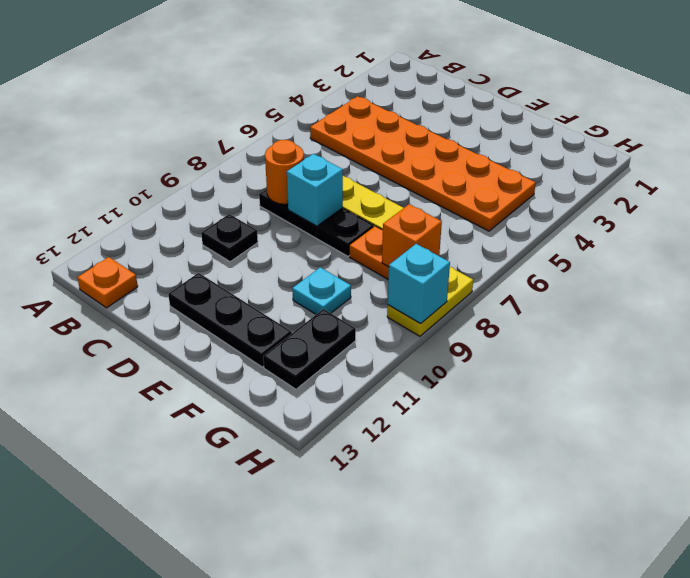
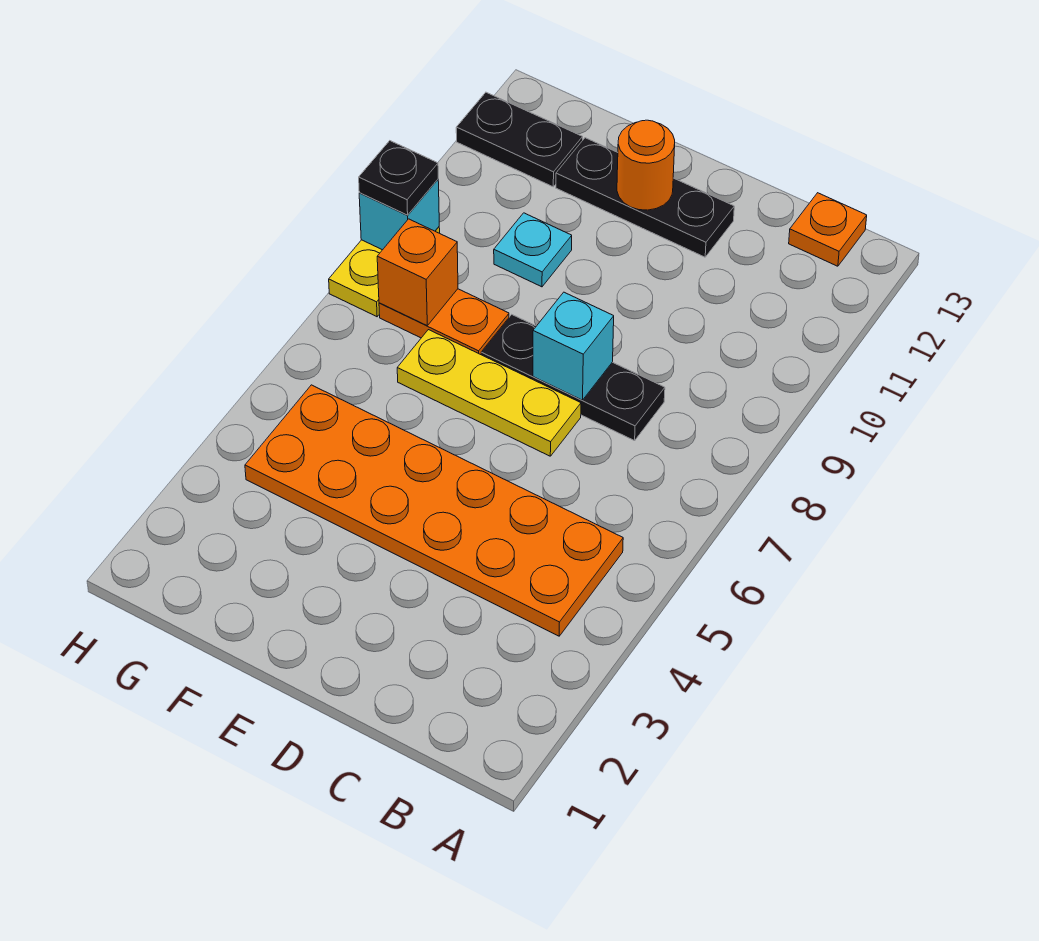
orange 1x1 round brick [265,140,304,204] -> orange 1x1 round brick moved to [617,120,675,210]
black 1x1 plate [201,214,258,262] -> black 1x1 plate moved to [359,141,438,215]
black 1x2 plate [263,309,356,389] -> black 1x2 plate turned to [456,92,583,187]

